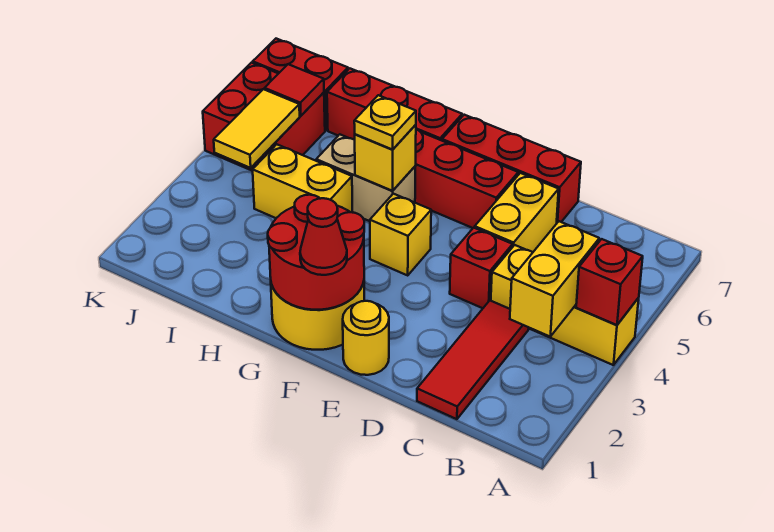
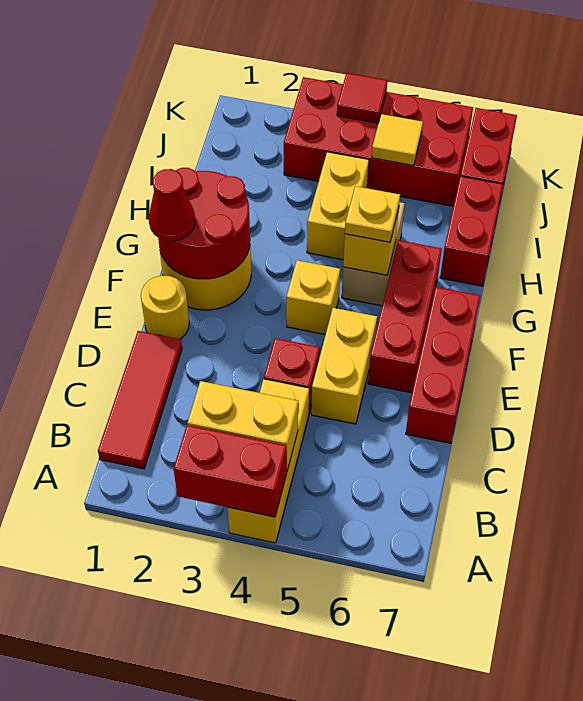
red 1x1 brick [576,239,643,325] -> red 1x2 brick [174,425,287,517]
red 1x3 tile [417,301,529,419] -> red 1x3 tile turned to [98,331,182,469]
yellow 1x2 brick [475,173,559,252] -> yellow 1x2 brick turned to [311,308,377,424]
red 1x3 brick [327,68,462,141] -> red 1x2 brick [440,176,503,286]
yellow 1x2 tile [214,89,300,168] -> yellow 1x1 tile [372,114,423,166]
red 2x2 brick [203,63,325,171] -> red 2x4 brick [284,77,473,206]
red 1x1 tile [265,64,324,116] -> red 1x1 tile moved to [337,73,388,123]

